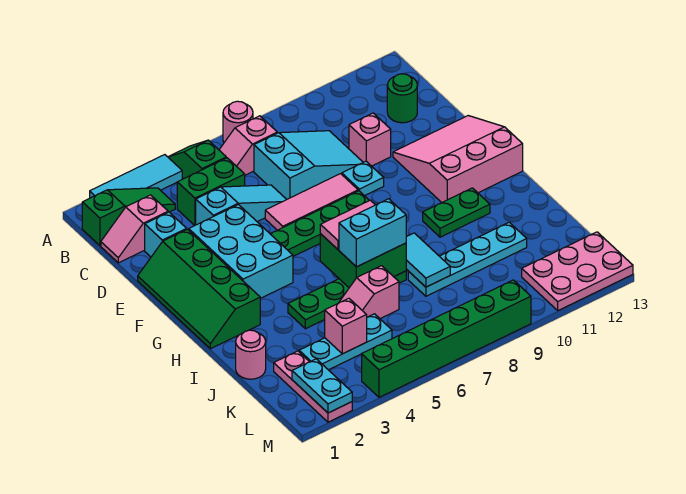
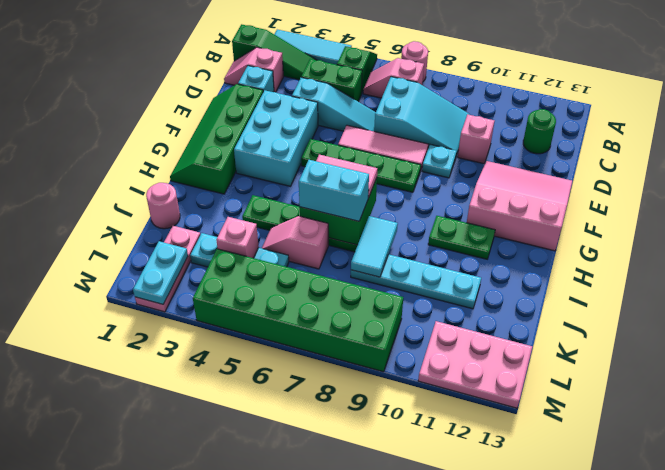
green 1x6 brick [362,280,531,397] -> green 2x6 brick [193,249,403,372]

